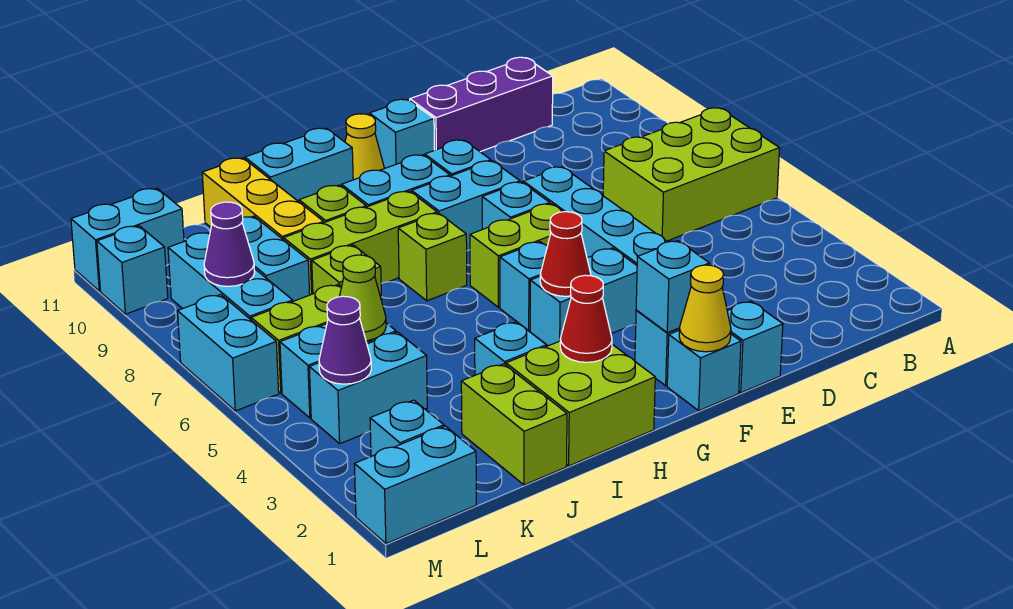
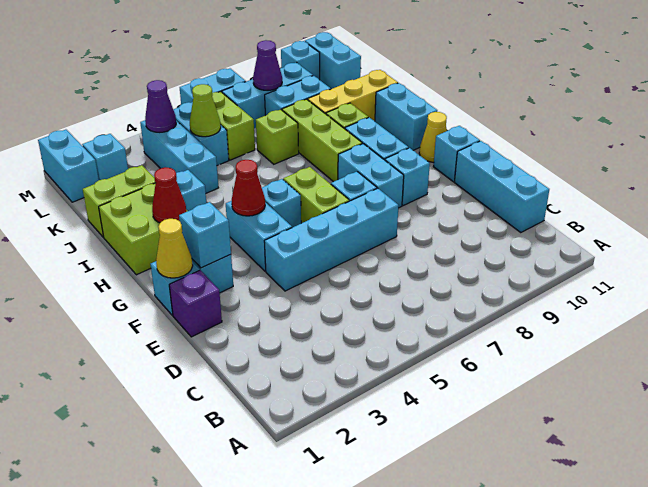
lime 2x3 brick [603,108,779,241] -> none
purple 1x3 brick [410,57,553,152] -> cyan 1x3 brick [454,141,549,233]
cyan 1x1 brick [727,301,783,393] -> purple 1x1 brick [169,270,222,337]
lime 1x1 brick [398,213,467,301] -> none
cyan 1x2 brick [309,332,427,444] -> cyan 1x3 brick [140,120,218,193]

